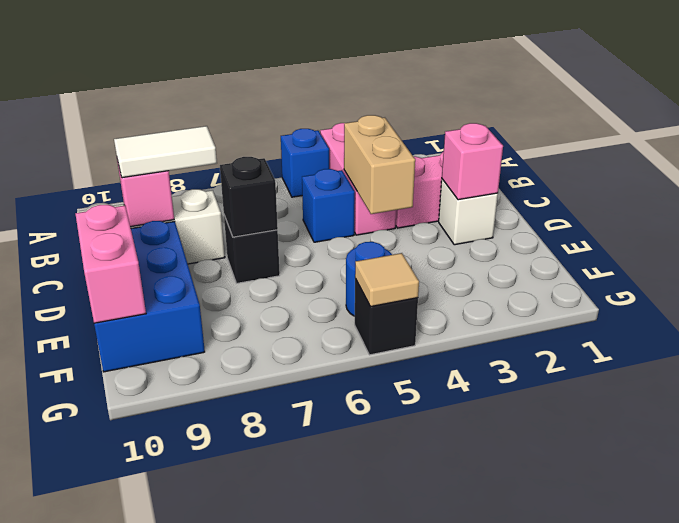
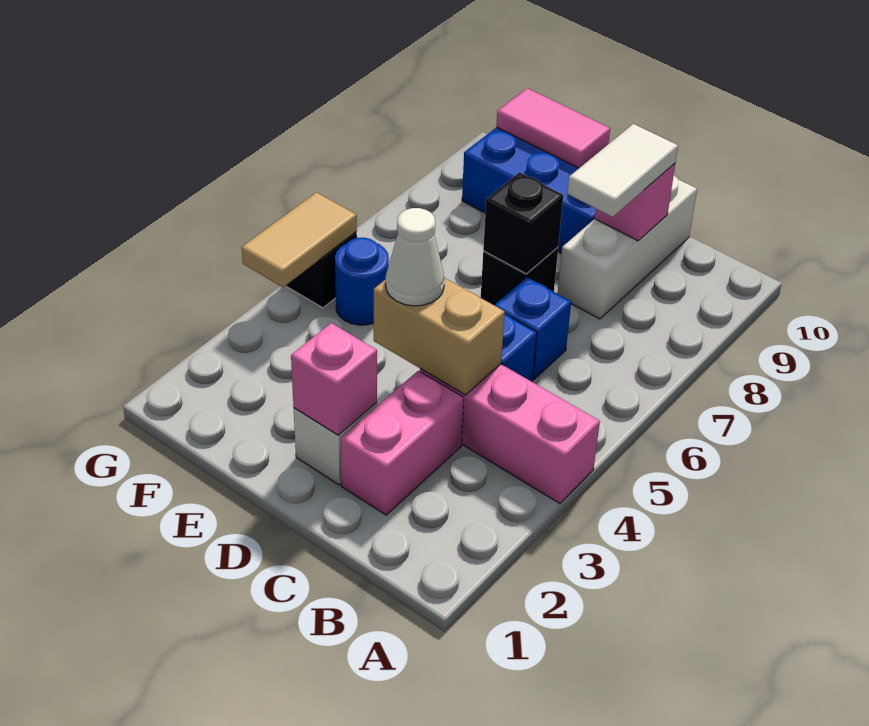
blue 1x1 brick [281,129,329,197] -> blue 1x1 brick moved to [494,277,571,379]
none -> white 1x1 cone [386,208,444,306]
pink 1x2 brick [75,205,146,323] -> pink 1x2 tile [496,88,610,168]
tan 1x1 tile [355,253,419,307] -> tan 1x2 tile [241,192,357,287]

